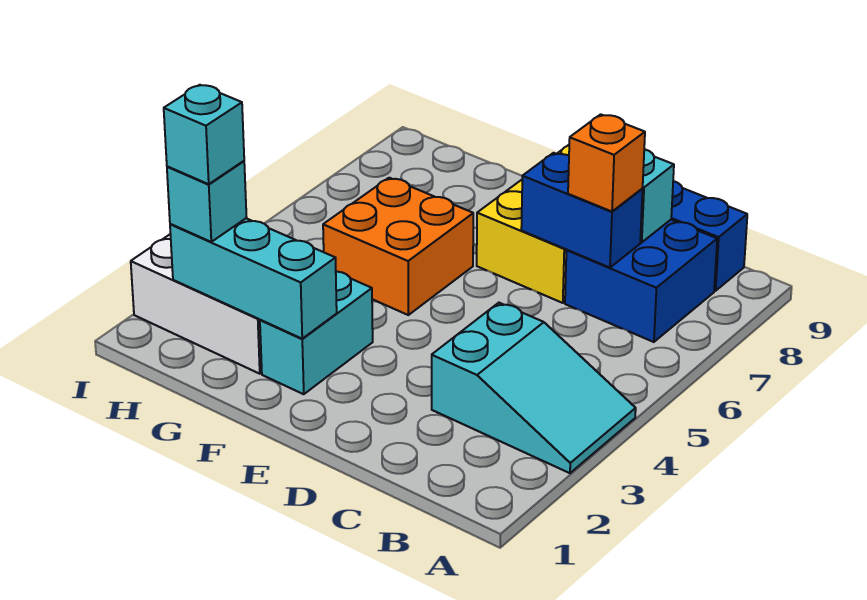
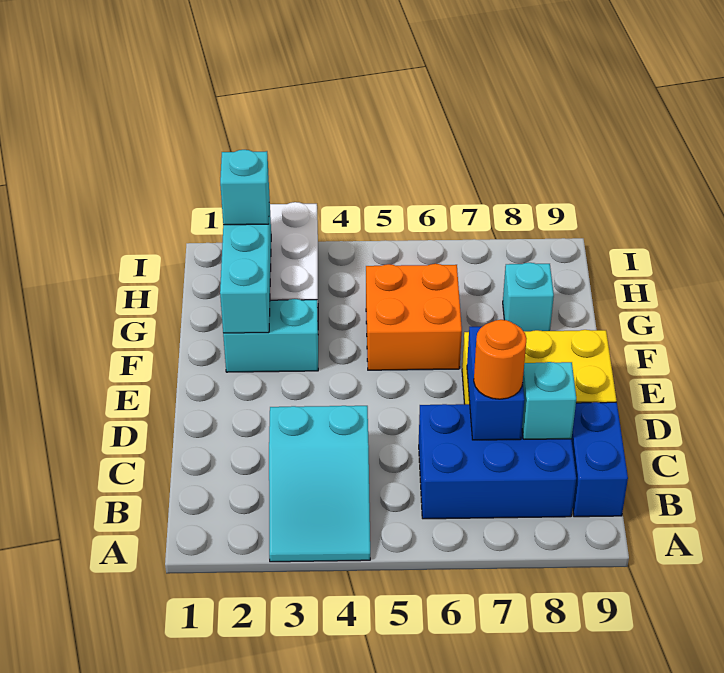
blue 2x2 brick [565,220,717,342] -> blue 2x3 brick [419,404,576,519]
orange 1x1 brick [568,114,645,212] -> orange 1x1 round brick [474,320,527,399]
cyan 1x1 brick [164,85,244,184] -> cyan 1x1 brick moved to [503,263,554,331]

